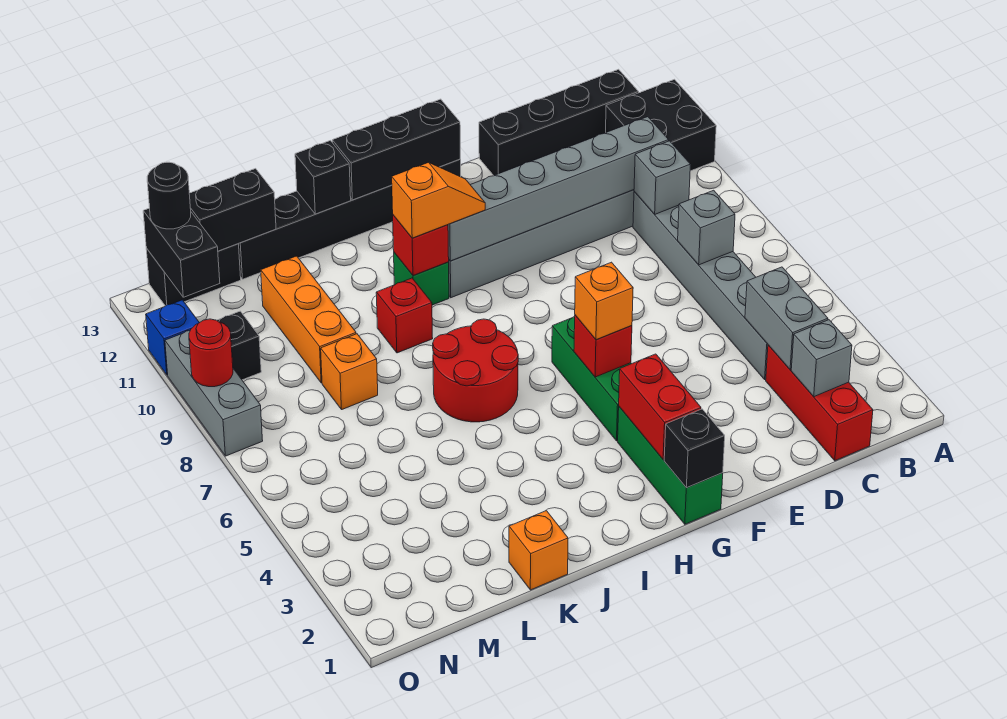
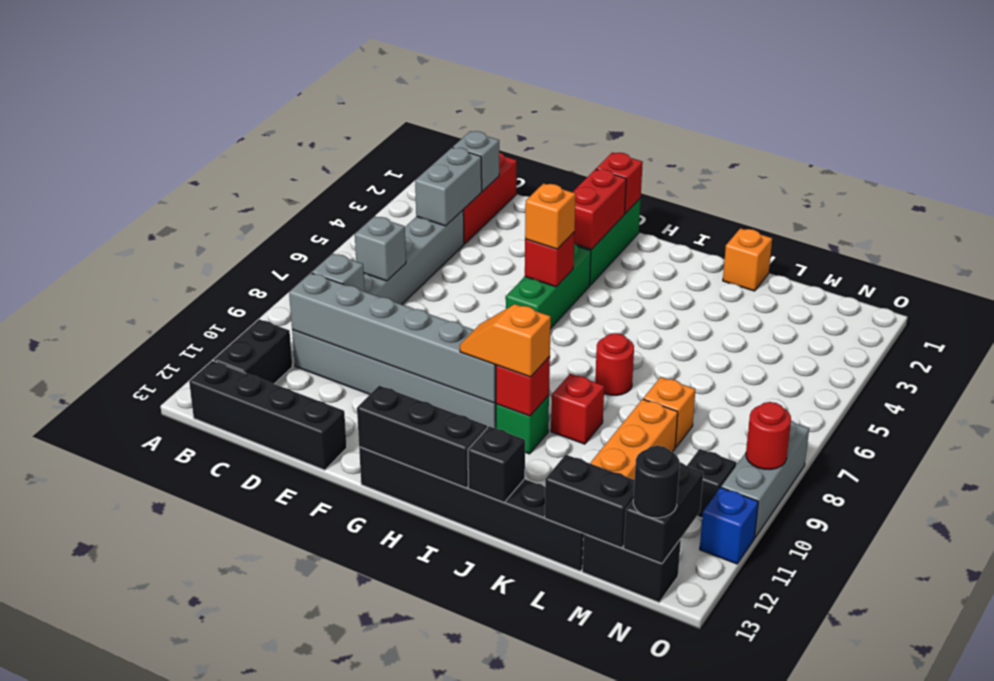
black 2x2 brick [606,79,716,171] -> black 1x2 brick [214,319,292,384]
black 1x1 brick [664,409,725,488] -> red 1x1 brick [596,153,643,214]
red 2x2 round brick [433,319,518,422] -> red 1x1 round brick [595,333,634,395]

